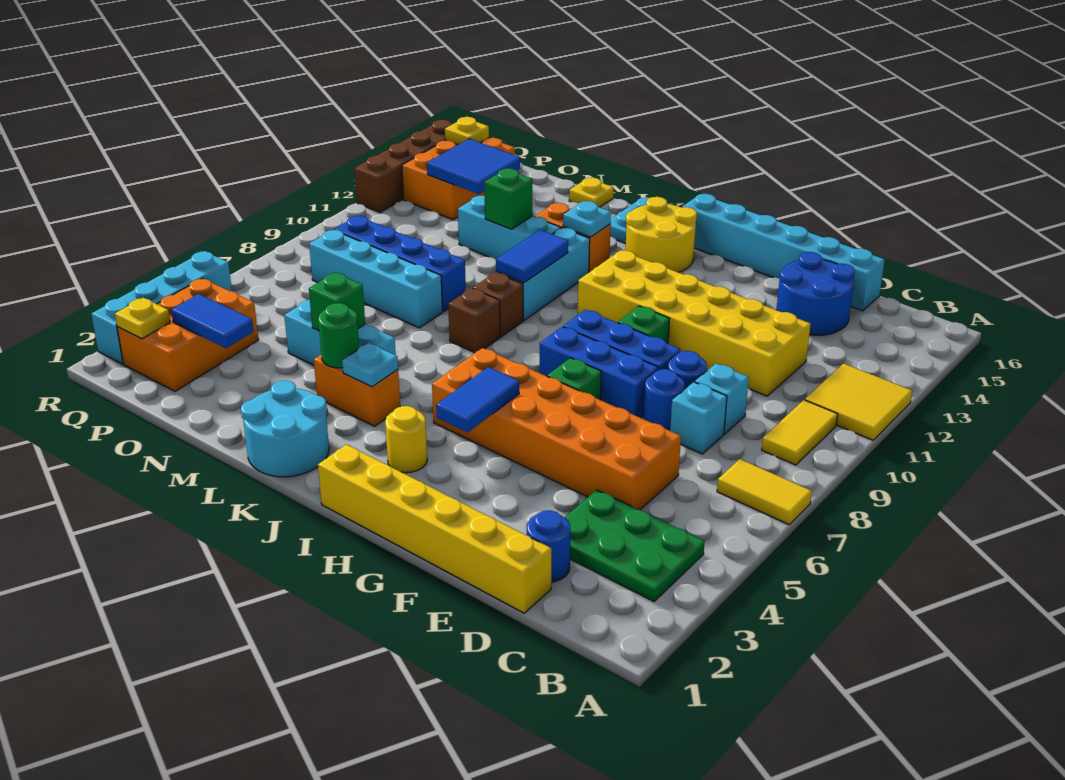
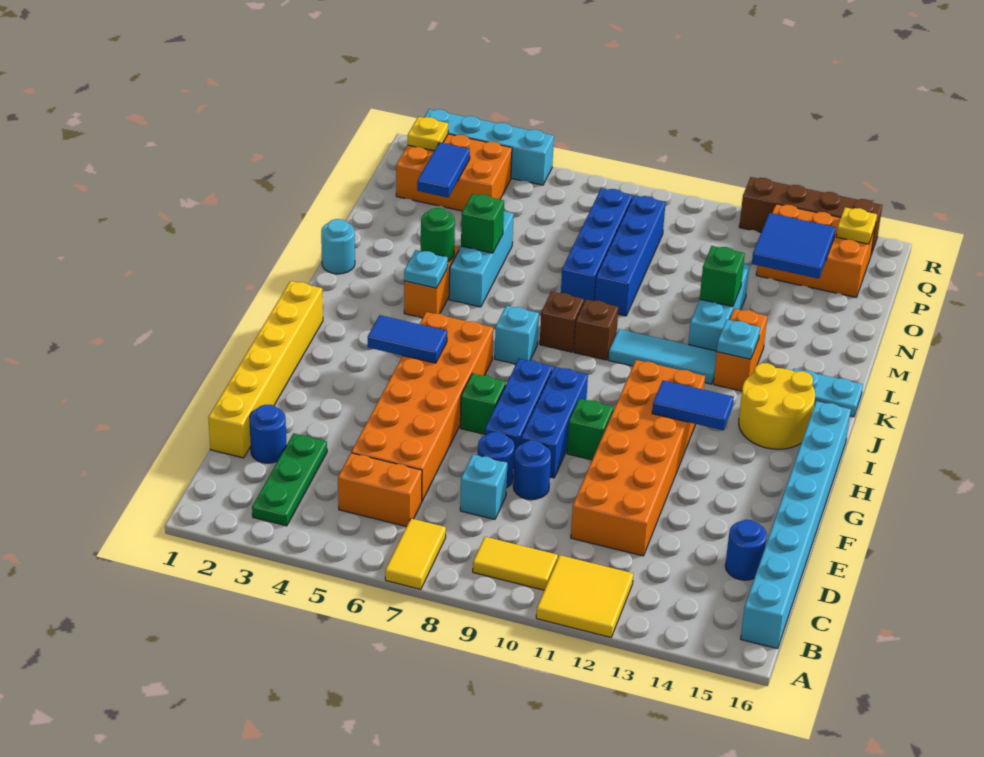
green 2x3 plate [565,490,705,601] -> green 1x3 plate [252,433,327,526]
none -> orange 1x2 brick [338,453,422,527]
cyan 1x1 brick [695,364,749,434] -> cyan 1x1 brick moved to [494,306,539,364]
yellow 2x6 brick [578,250,811,396] -> orange 2x6 brick [571,360,705,556]
blue 2x2 round brick [776,252,855,335] -> blue 1x1 round brick [725,520,767,580]
cyan 1x6 brick [682,194,885,311] -> cyan 1x8 brick [741,401,851,649]
yellow 1x1 round brick [385,406,427,473] -> none
cyan 2x2 round brick [241,380,329,477] -> cyan 1x1 round brick [321,219,355,274]
cyan 1x3 brick [496,228,590,320] -> cyan 1x3 tile [609,329,717,384]
blue 1x2 tile [496,230,568,283] -> blue 1x2 tile moved to [652,380,734,430]
cyan 1x4 brick [309,230,442,328] -> blue 1x4 brick [561,188,632,302]
yellow 1x1 plate [569,178,614,207] -> none

